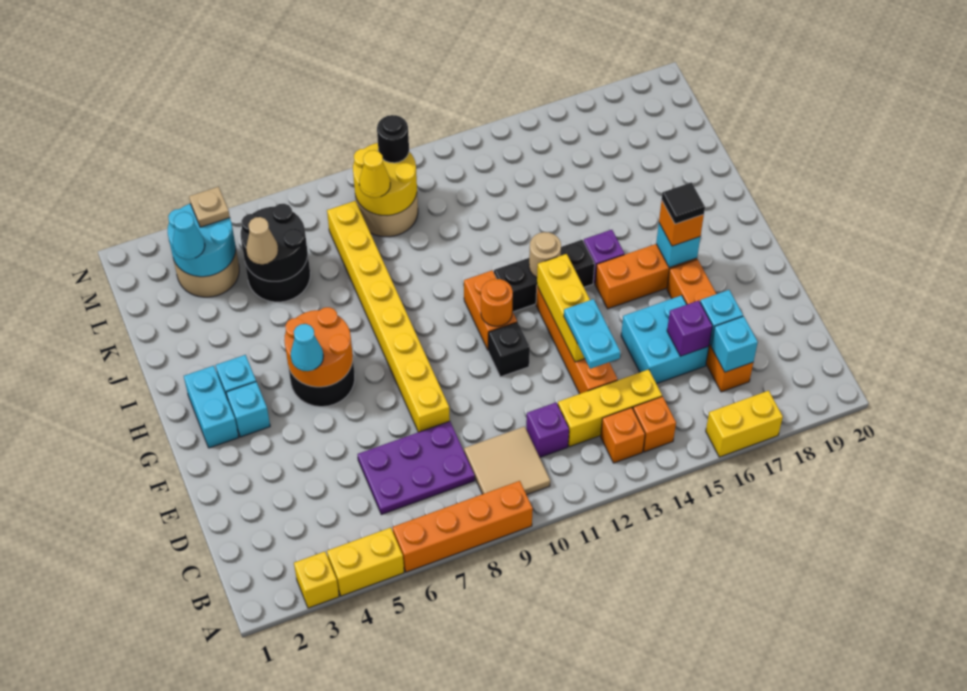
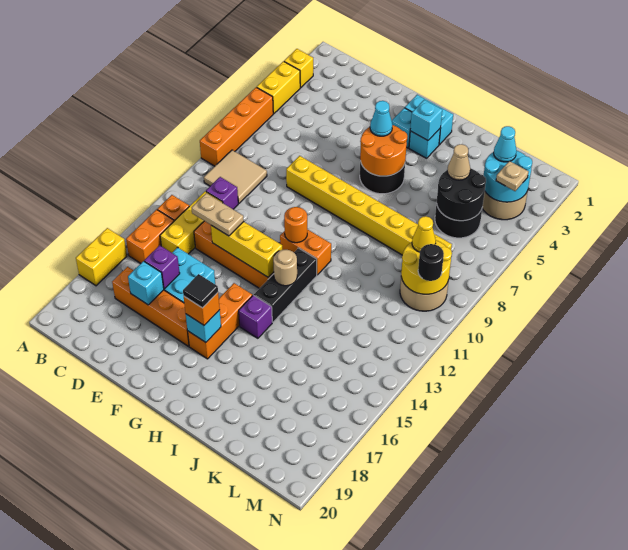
orange 1x1 brick [633,396,676,452] -> orange 1x2 brick [126,210,174,263]
purple 2x3 plate [358,421,475,515] -> none
cyan 1x1 brick [711,316,758,372] -> cyan 1x1 brick moved to [410,100,442,141]
cyan 1x2 plate [564,299,620,369] -> tan 1x2 plate [192,193,244,236]
black 1x1 brick [488,322,530,377] -> none

